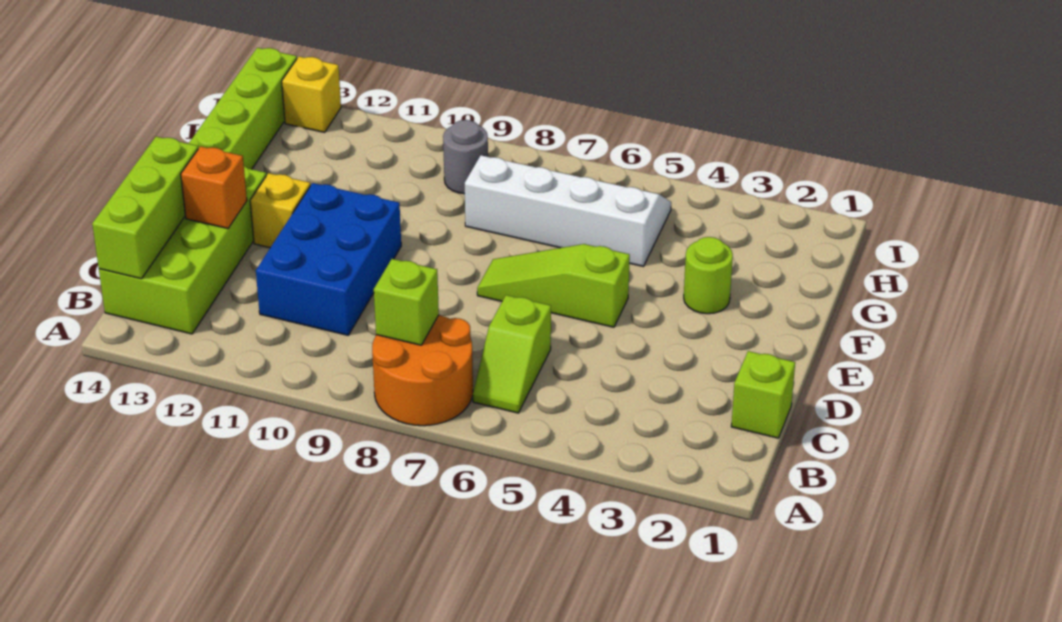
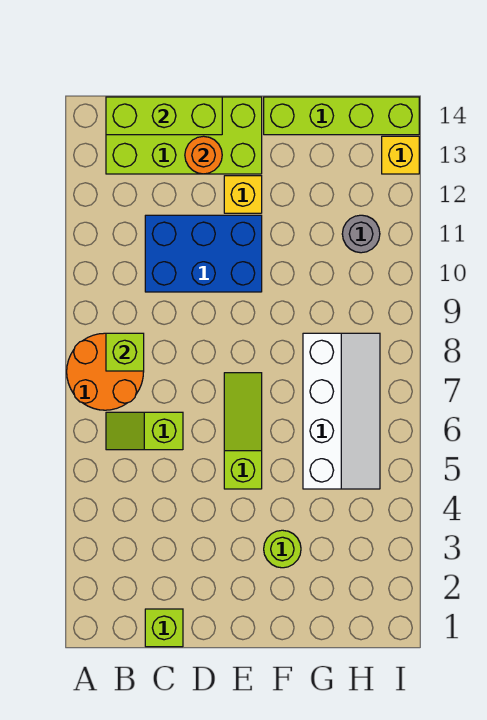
orange 1x1 brick [181,146,247,229] -> orange 1x1 round brick [185,136,222,174]
grey 1x1 round brick [443,120,488,194] -> grey 1x1 round brick moved to [342,215,380,253]

